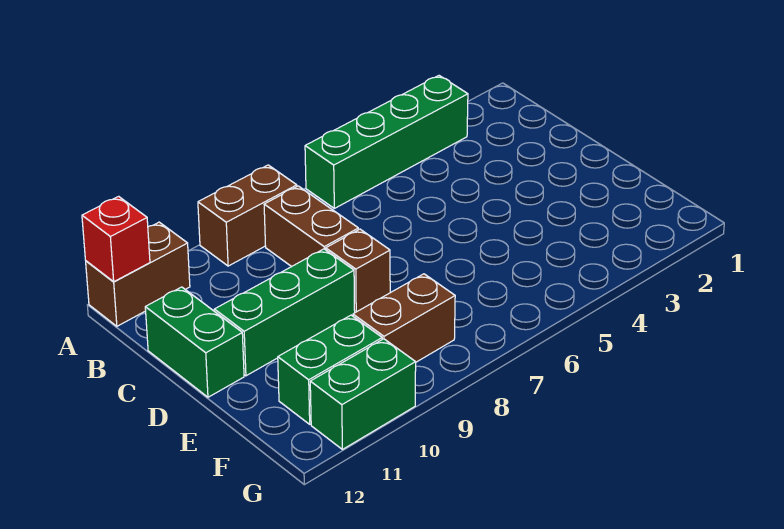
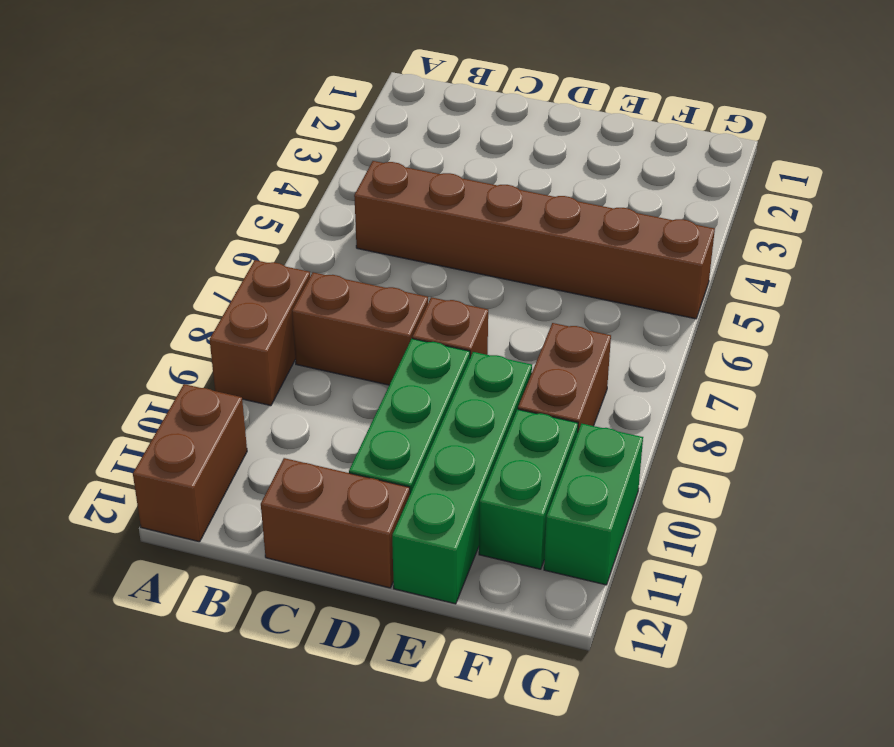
green 1x4 brick [305,76,468,208] -> green 1x4 brick moved to [392,352,532,604]
red 1x1 brick [82,196,150,282] -> none
none -> brown 1x6 brick [354,161,715,319]
green 1x2 brick [145,287,244,397] -> brown 1x2 brick [261,458,410,588]

